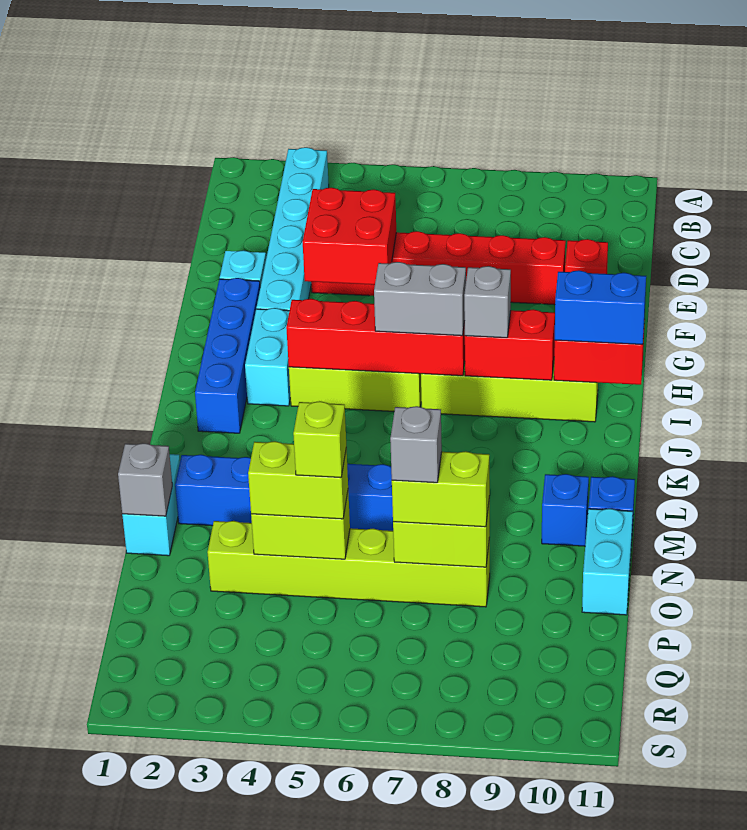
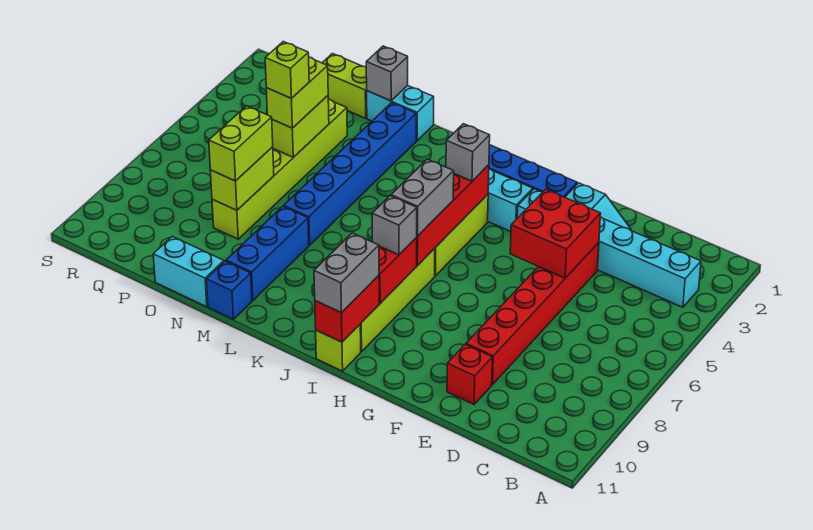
blue 1x2 brick [555,270,646,345] -> grey 1x2 brick [314,233,379,313]
none -> lime 1x1 brick [316,325,361,371]
blue 1x1 brick [542,474,589,546] -> blue 1x3 brick [226,206,309,301]
none -> lime 1x2 brick [322,54,367,118]
grey 1x1 brick [390,406,442,483] -> grey 1x1 brick moved to [446,124,490,181]

